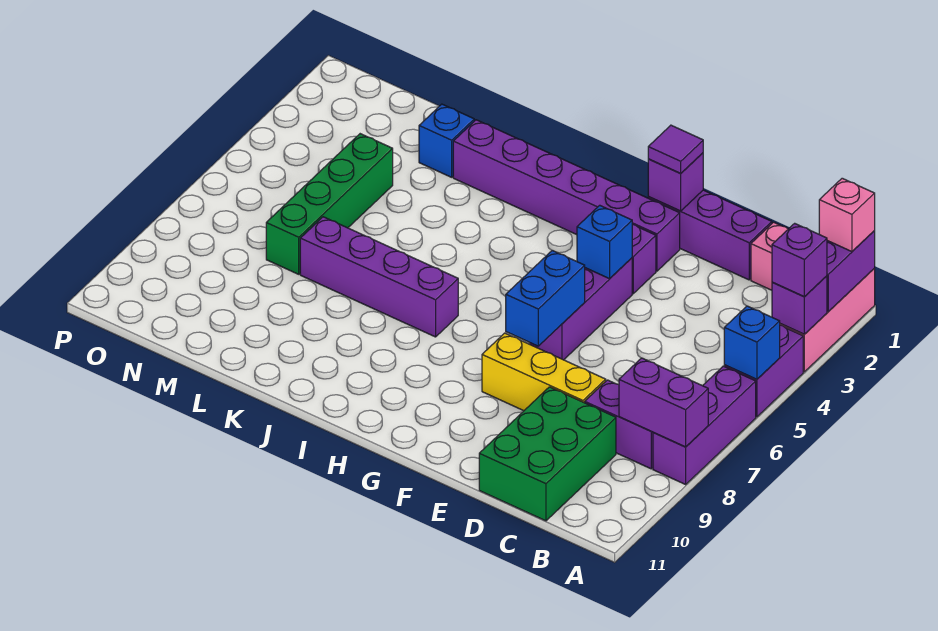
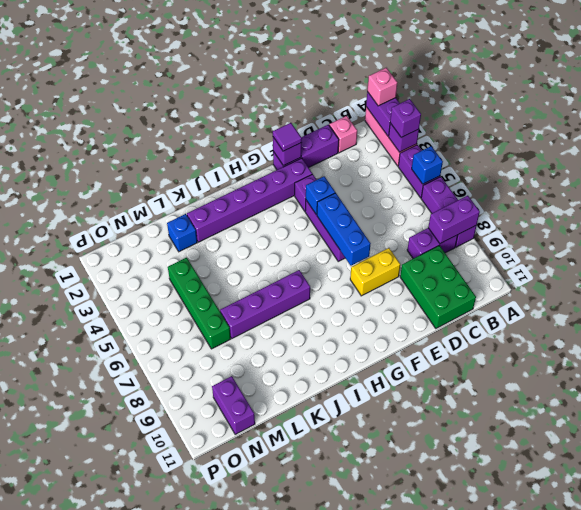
yellow 1x3 brick [482,333,606,411] -> yellow 1x2 brick [350,248,400,296]
blue 1x2 brick [506,250,585,346] -> blue 1x3 brick [317,193,371,266]
none -> purple 1x2 brick [212,376,255,434]

